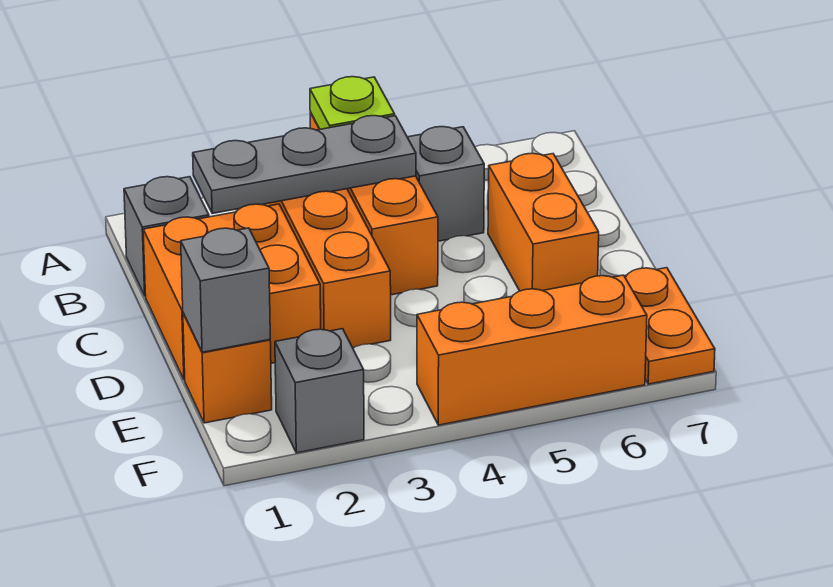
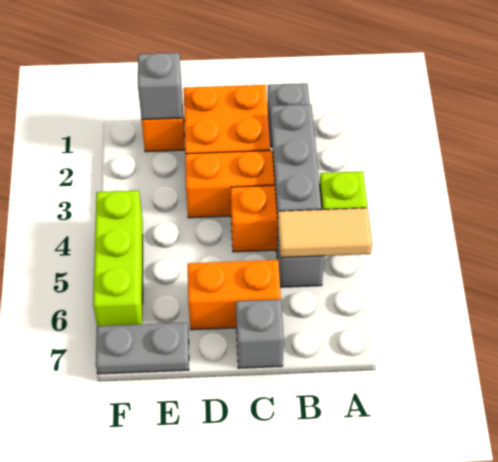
none -> tan 1x2 tile [278,208,372,258]
orange 1x2 plate [625,268,715,384] -> grey 1x2 plate [96,323,189,374]
grey 1x1 brick [275,329,364,453] -> grey 1x1 brick moved to [236,299,284,368]
orange 1x3 brick [417,275,647,425] -> lime 1x3 brick [93,190,143,326]

